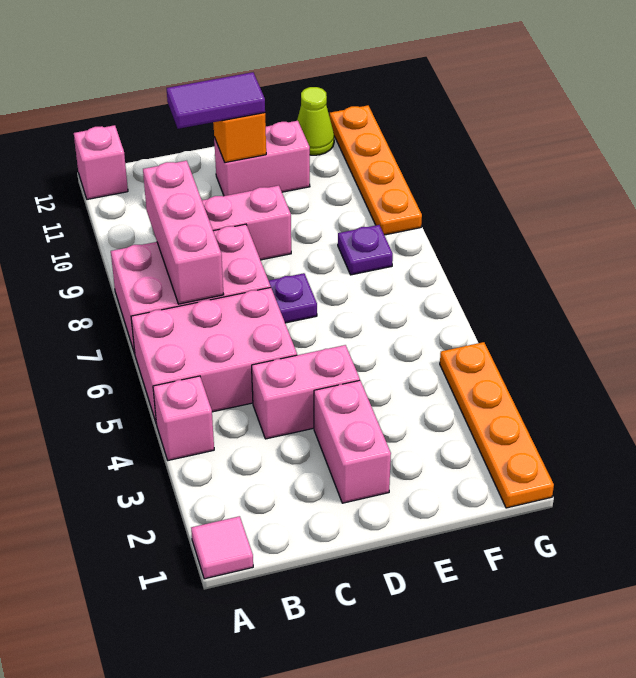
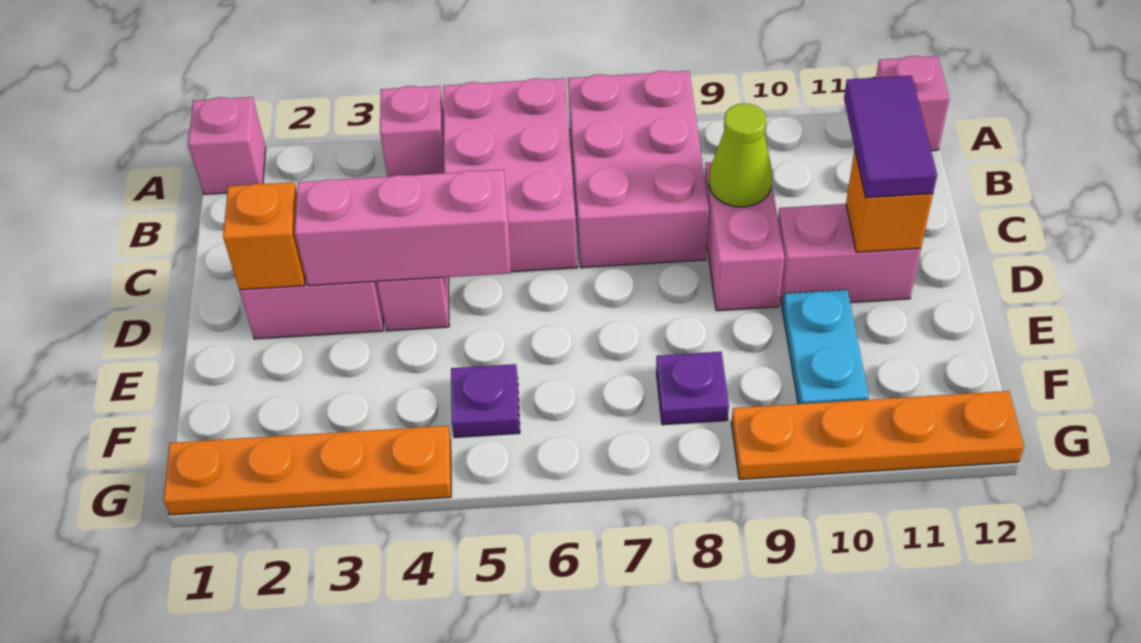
pink 1x1 tile [191,516,253,579] -> pink 1x1 brick [188,97,266,194]
pink 1x3 brick [143,161,224,304] -> pink 1x3 brick moved to [295,170,511,286]
none -> orange 1x1 brick [223,182,305,290]
purple 1x1 plate [269,273,317,323] -> purple 1x1 plate moved to [451,364,520,437]
pink 1x2 brick [214,121,310,196] -> pink 1x2 brick turned to [778,204,921,307]
none -> cyan 1x2 plate [782,290,869,404]
lime 1x1 cone [297,87,334,155] -> lime 1x1 cone moved to [709,103,772,207]

